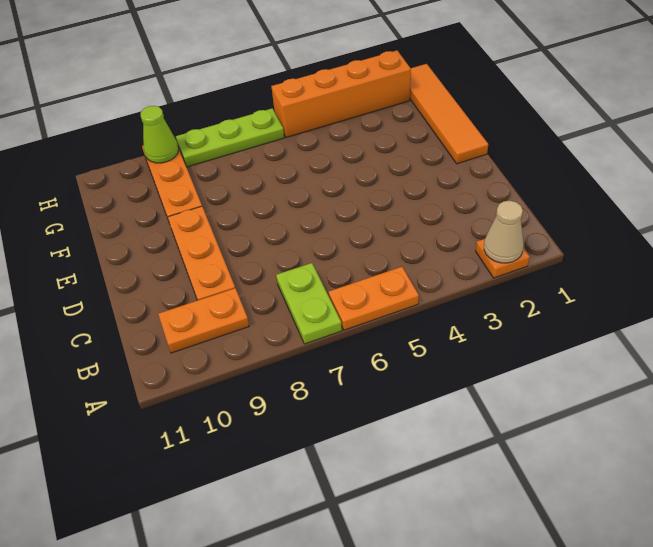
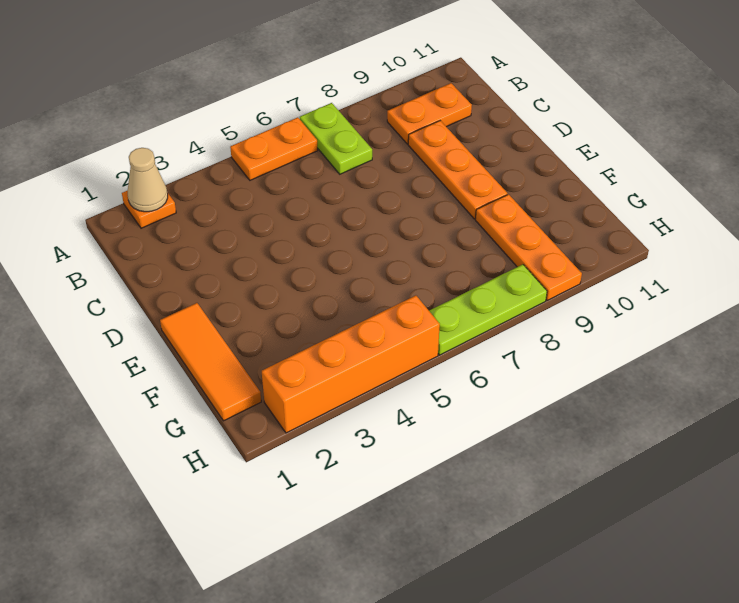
orange 1x4 tile [410,64,488,164] -> orange 1x3 tile [160,303,261,421]
lime 1x1 cone [141,106,179,163] -> none

